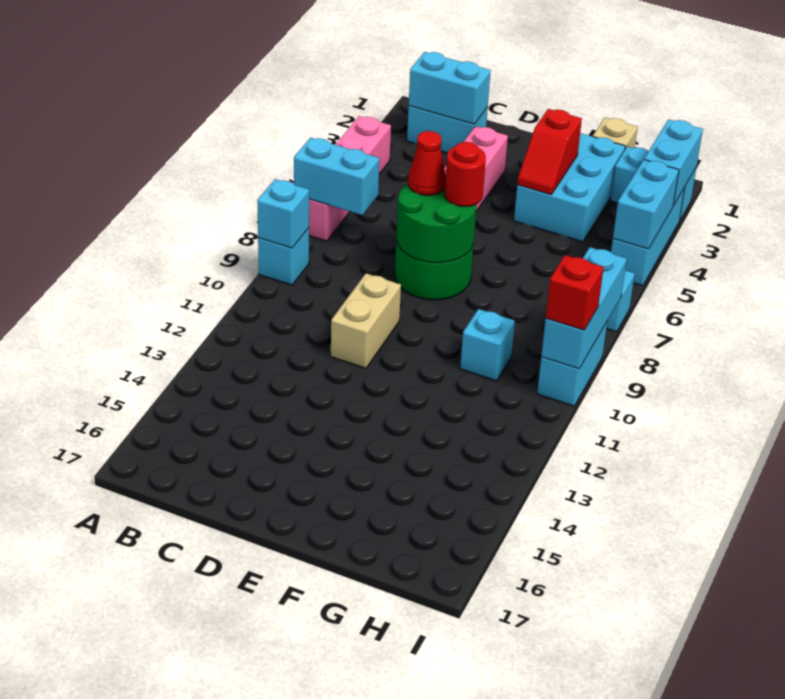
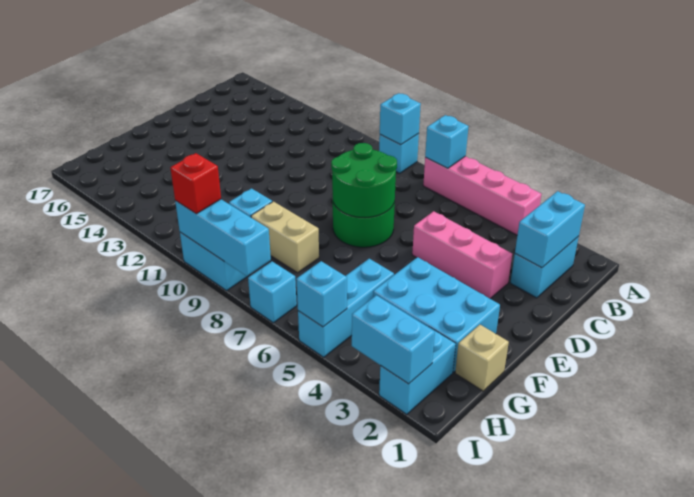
cyan 1x2 brick [294,137,379,215] -> cyan 1x1 brick [425,115,469,168]
red 1x1 cone [408,131,446,195] -> none
tan 1x2 brick [331,274,401,368] -> tan 1x2 brick moved to [251,202,319,273]
red 1x1 round brick [445,142,486,206] -> none
red 1x2 slope [517,109,582,195] -> none
cyan 1x3 brick [611,187,685,286] -> cyan 1x3 brick turned to [298,259,394,357]
cyan 1x2 brick [613,160,679,249] -> cyan 1x1 brick [296,261,347,327]

